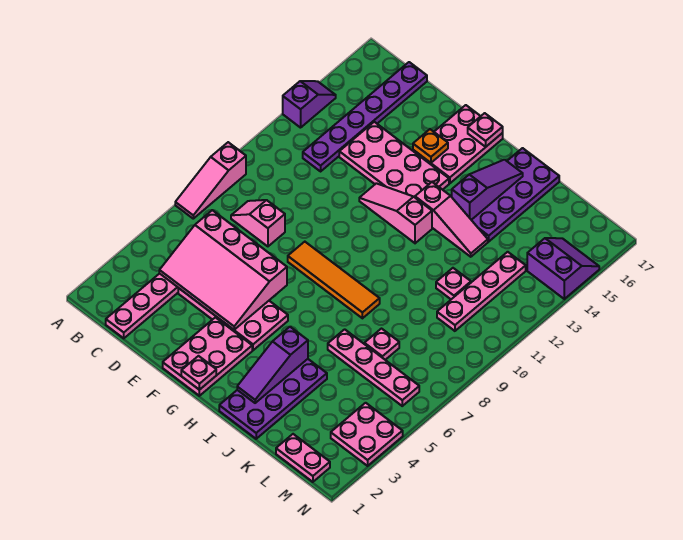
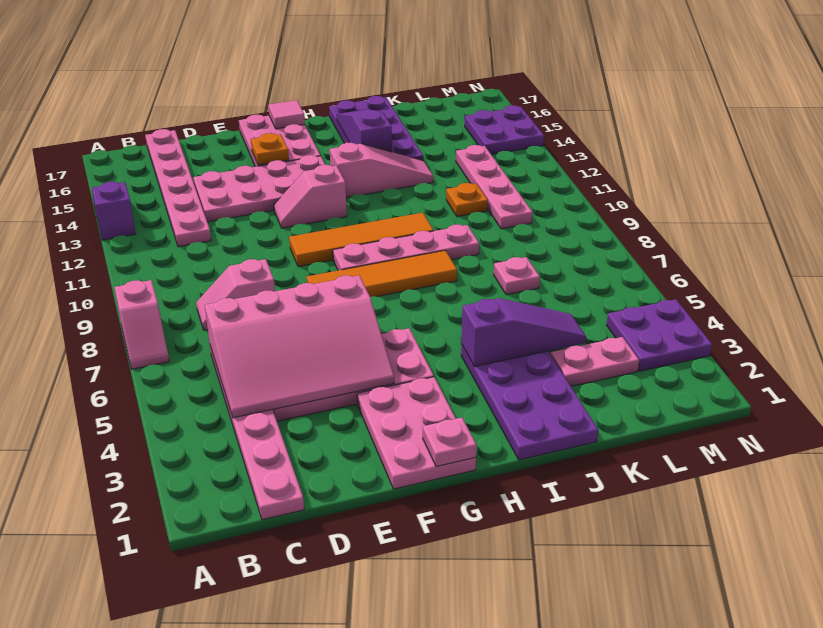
pink 1x3 slope [175,142,246,219] -> pink 1x2 slope [114,280,169,369]
purple 1x6 plate [303,62,427,171] -> pink 1x6 plate [145,129,211,247]
none -> orange 1x4 tile [289,213,434,267]
pink 1x3 slope [359,183,432,243] -> pink 1x2 slope [274,165,347,228]
pink 1x1 plate [468,113,503,147] -> pink 1x1 tile [268,100,305,129]
purple 1x3 slope [237,327,308,403] -> purple 1x3 slope turned to [461,298,586,367]
pink 1x4 plate [328,329,419,406] -> pink 1x4 plate moved to [333,225,479,270]
pink 1x1 plate [436,268,471,299] -> orange 1x1 plate [446,183,488,217]
pink 1x2 plate [276,434,330,482] -> pink 1x2 plate moved to [551,337,639,386]
pink 2x2 plate [331,403,403,466] -> purple 2x2 plate [607,299,712,371]
purple 2x2 slope [527,238,599,299] -> purple 2x2 plate [465,105,544,155]

